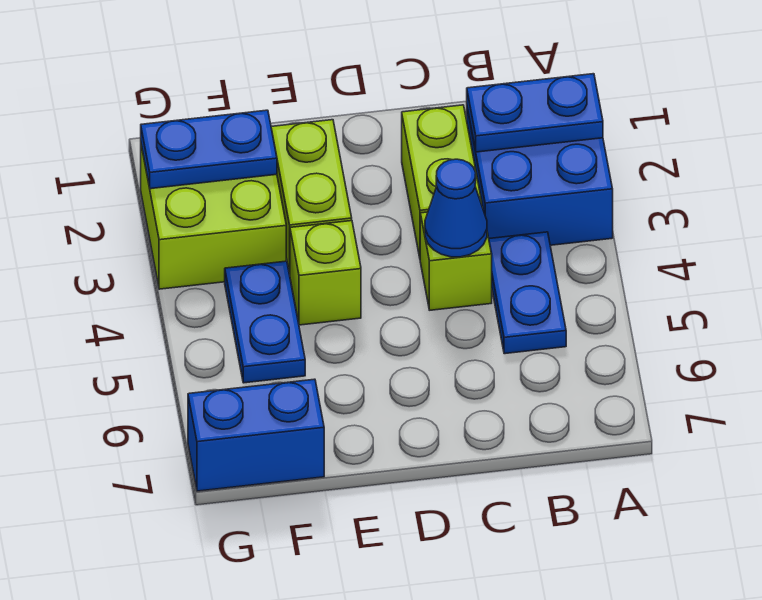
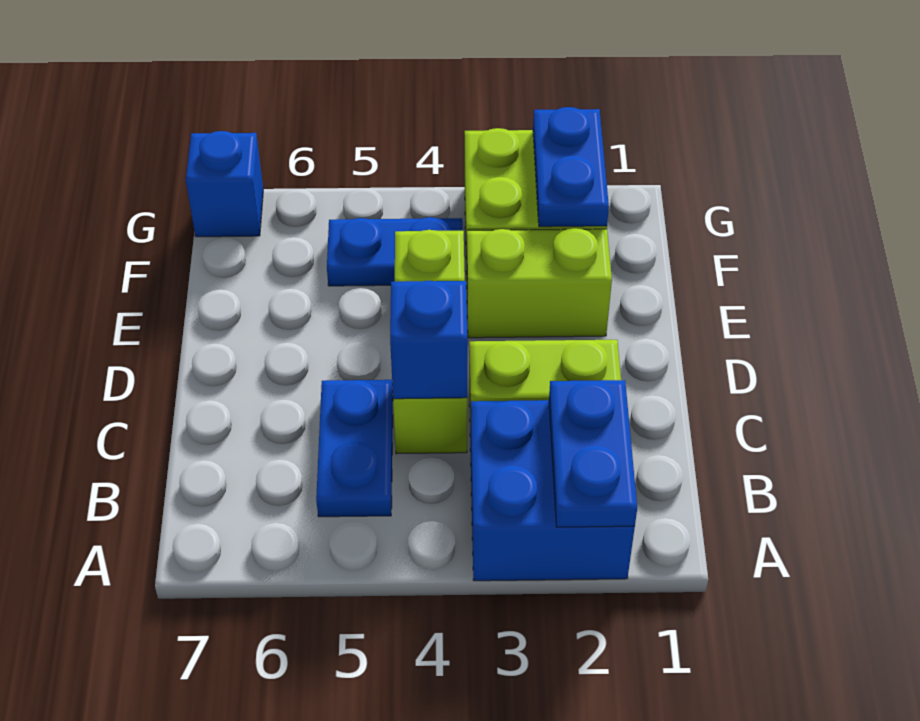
blue 1x2 plate [489,232,566,354] -> blue 1x2 plate turned to [316,380,393,517]
blue 1x1 cone [425,159,487,257] -> blue 1x1 brick [390,281,468,399]
blue 1x2 brick [188,379,324,491] -> blue 1x1 brick [186,131,263,237]

